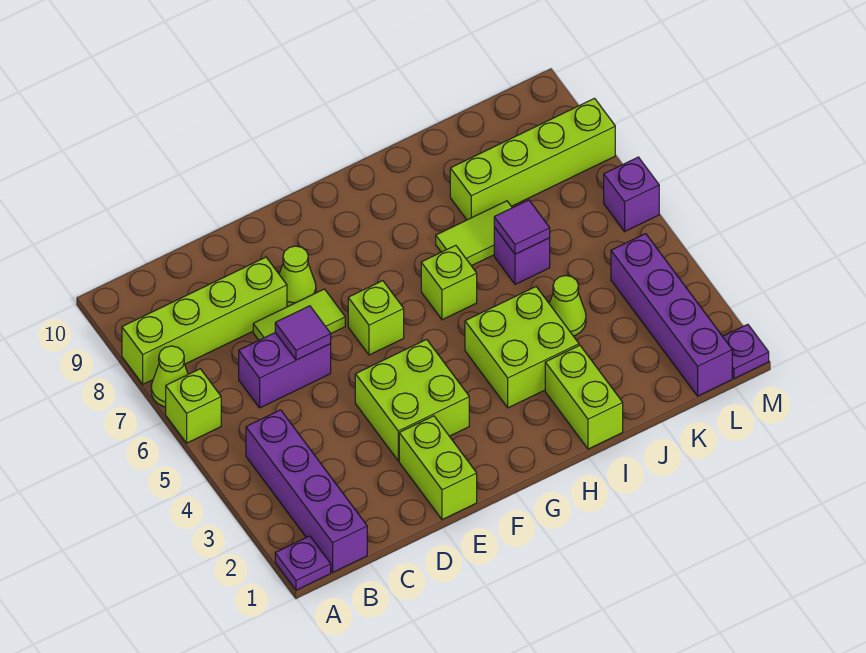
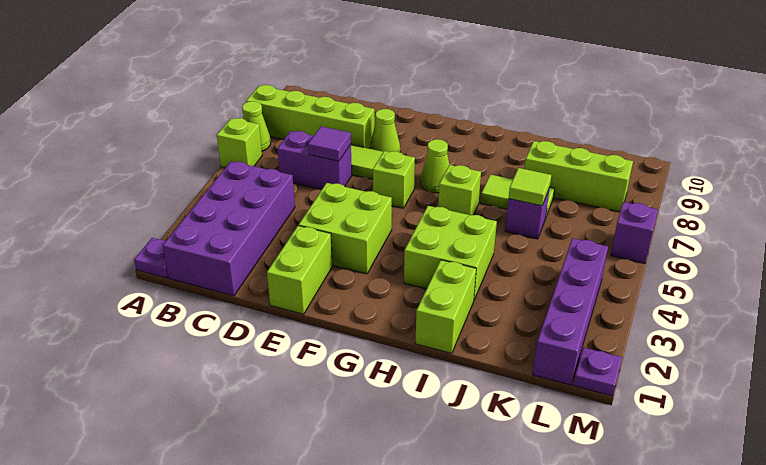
purple 1x4 brick [246,410,367,572] -> purple 2x4 brick [163,161,295,296]
lime 1x1 cone [549,275,586,336] -> lime 1x1 cone moved to [420,139,449,193]
purple 1x1 tile [494,200,550,254] -> lime 1x1 tile [509,168,551,206]
lime 1x4 brick [450,98,615,220] -> lime 1x3 brick [525,141,633,212]

